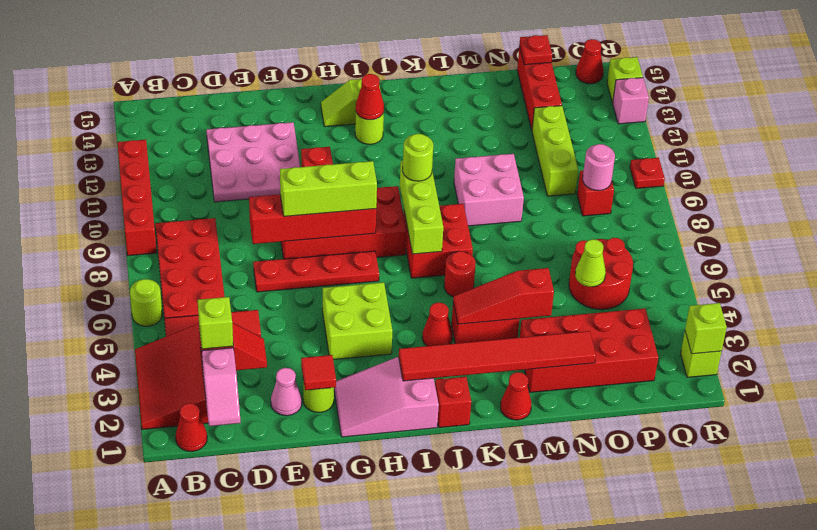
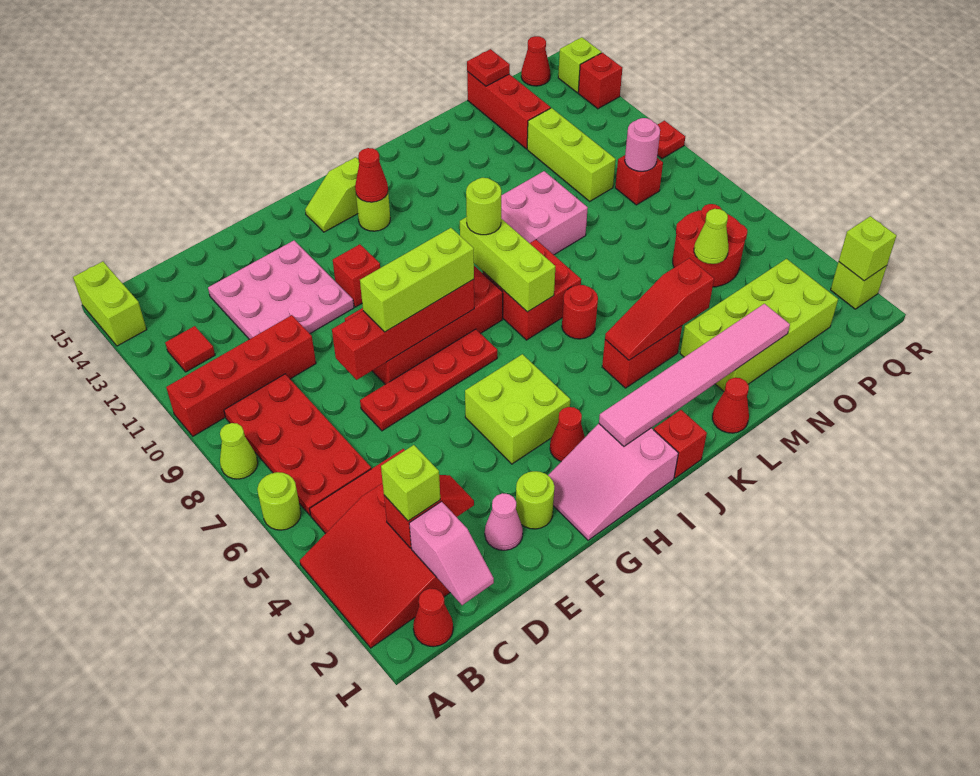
none -> lime 1x1 cone [220,423,258,479]
red 1x4 brick [117,140,157,256] -> red 1x4 brick turned to [166,315,316,436]
none -> lime 1x2 brick [73,261,147,346]
red 1x1 tile [301,355,336,390] -> red 1x1 tile moved to [165,326,215,372]
red 1x6 tile [399,331,596,381] -> pink 1x6 tile [599,304,790,446]
red 1x1 cone [422,303,453,346] -> red 1x1 cone moved to [550,407,585,461]
red 2x4 brick [520,309,658,392] -> lime 2x4 brick [680,259,838,391]
pink 1x1 brick [613,78,649,124] -> red 1x1 brick [578,53,622,109]

